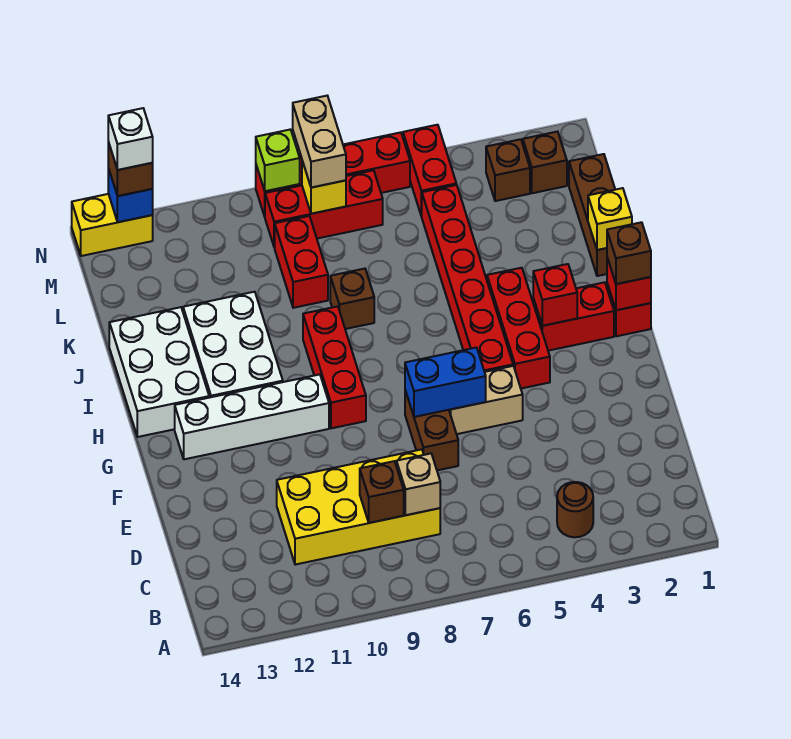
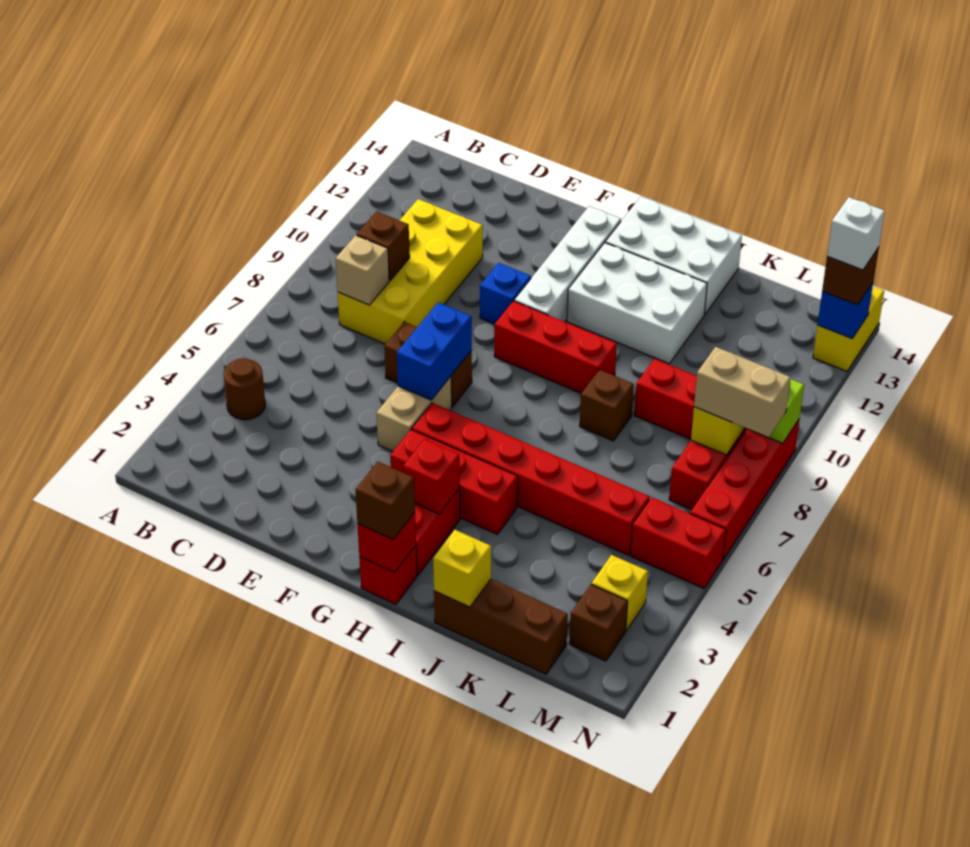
none -> blue 1x1 brick [480,263,531,324]
brown 1x1 brick [486,139,530,201] -> yellow 1x1 brick [592,555,648,631]

